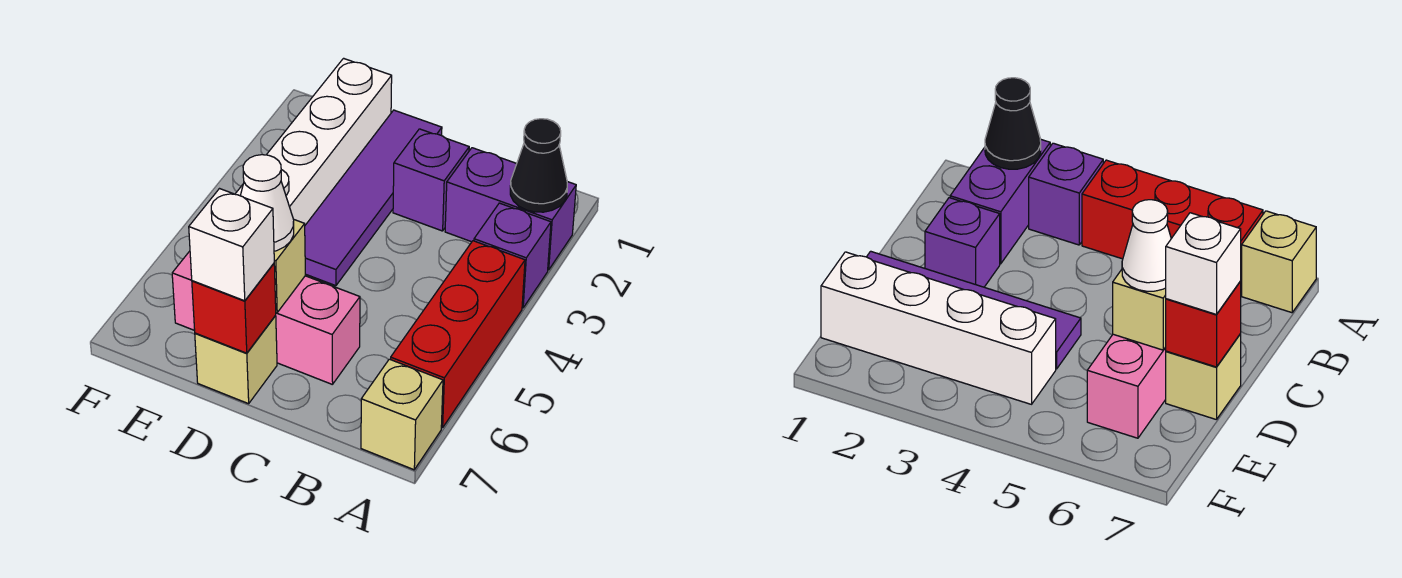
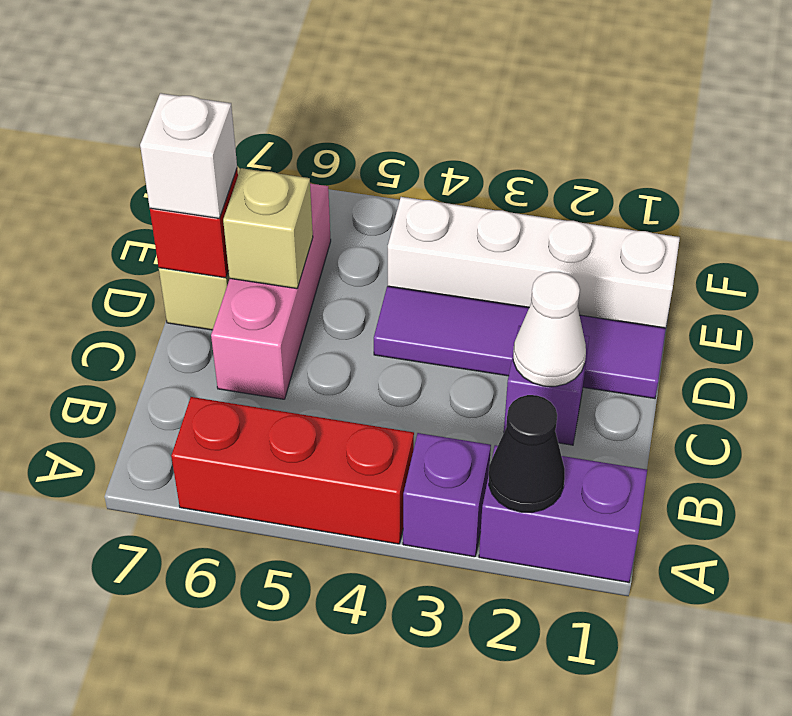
purple 1x2 brick [445,148,576,270] -> purple 1x2 brick turned to [479,445,647,582]
tan 1x1 brick [361,359,443,470] -> none
white 1x1 cone [240,155,294,251] -> white 1x1 cone moved to [513,272,586,386]

